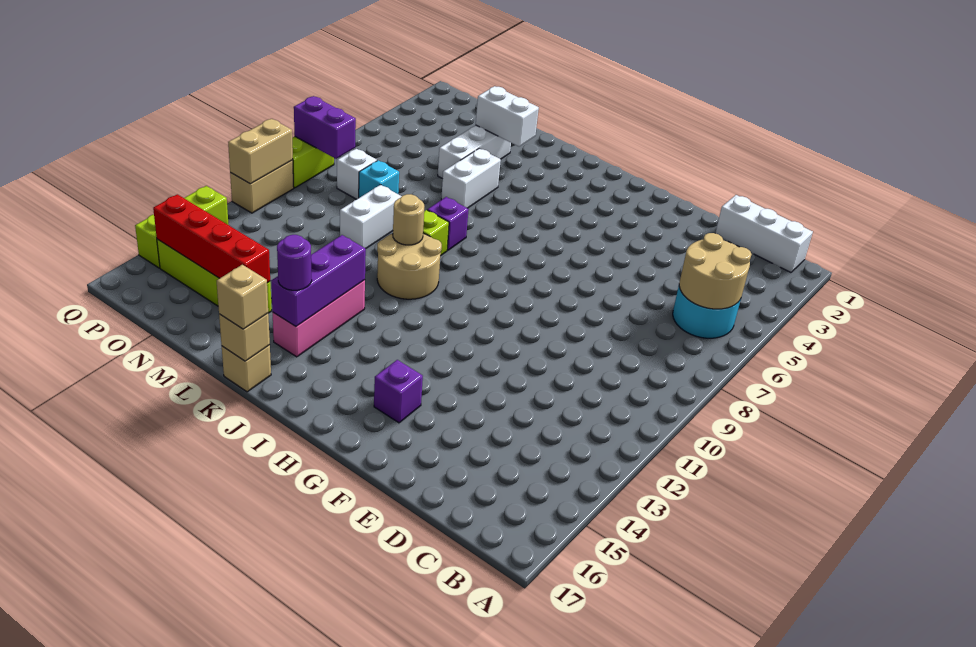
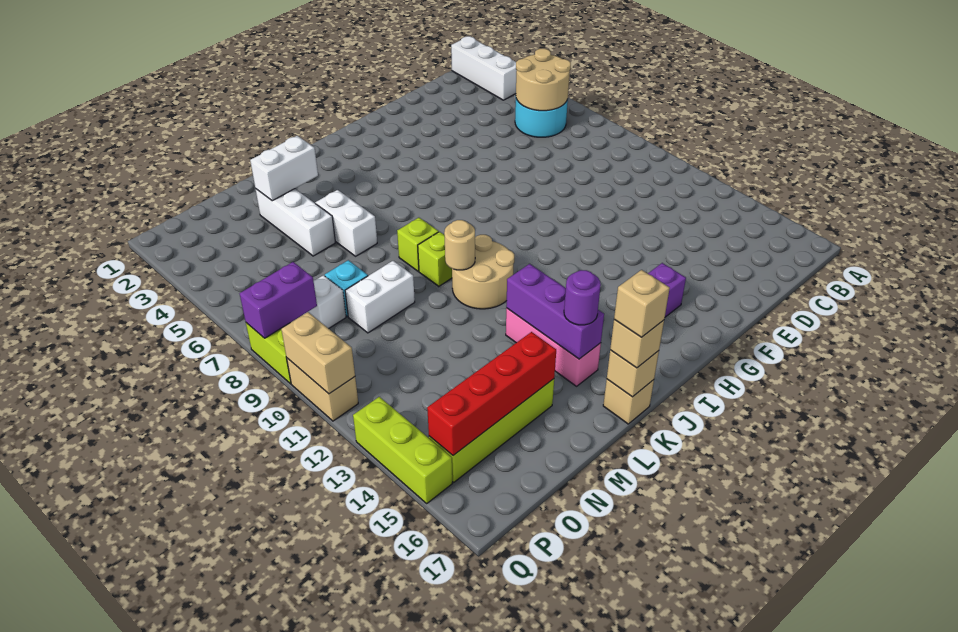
white 1x3 brick [716,195,813,272] -> white 1x3 brick turned to [451,36,517,100]
purple 1x1 brick [427,197,469,250] -> lime 1x1 brick [397,218,439,271]
none -> tan 1x1 brick [614,270,670,337]
white 1x2 brick [340,185,402,249] -> white 1x2 brick turned to [345,261,415,333]

